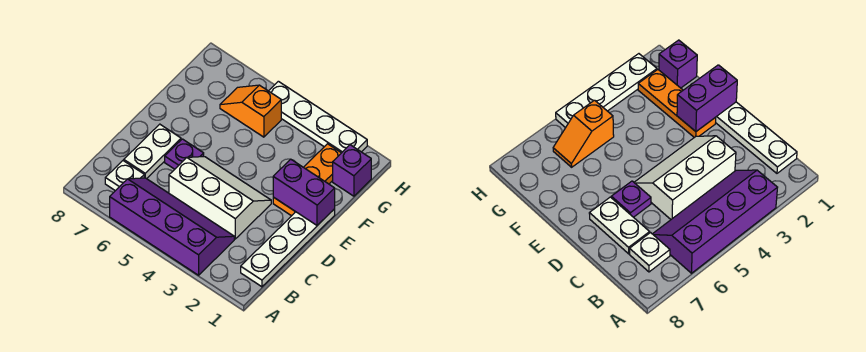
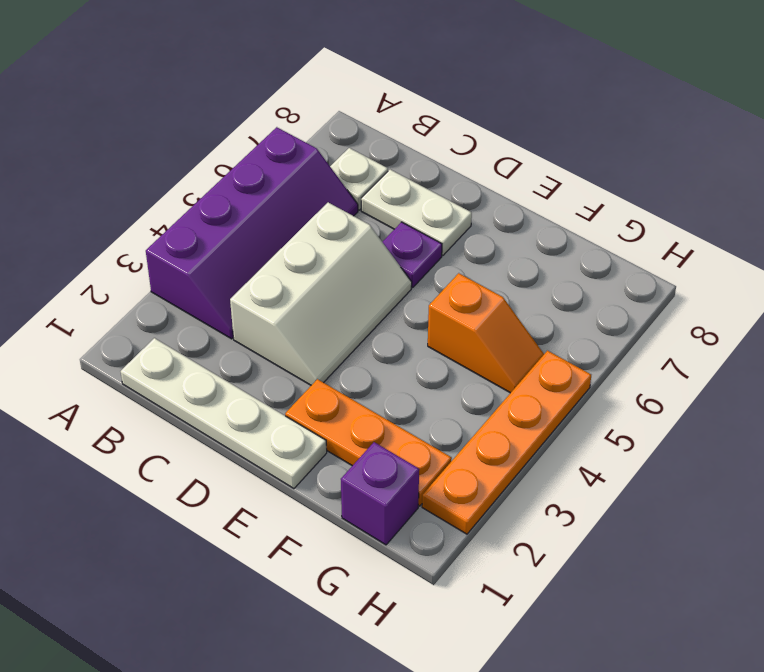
purple 1x2 brick [273,159,335,225] -> none
orange 1x2 slope [220,85,281,137] -> orange 1x2 slope turned to [428,273,544,393]
white 1x4 plate [269,81,367,153] -> orange 1x4 plate [422,351,591,534]

